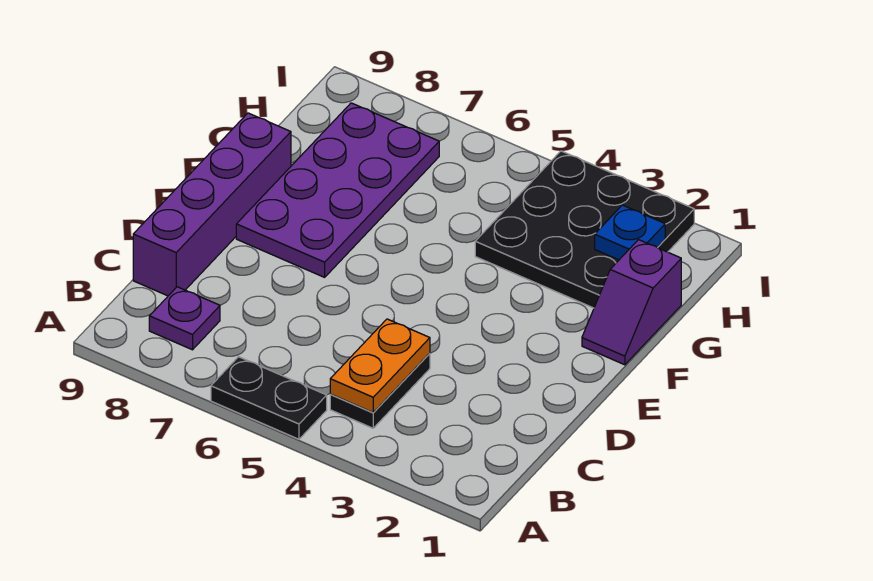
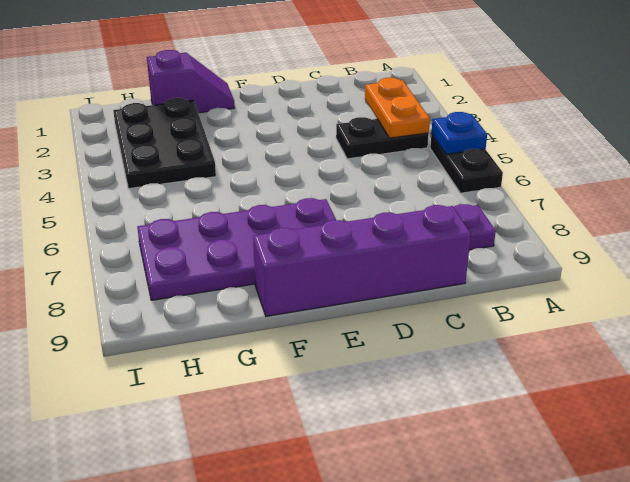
orange 1x2 plate [330,319,430,413] -> orange 1x2 plate turned to [365,78,430,138]
black 3x3 plate [475,151,694,308] -> black 2x3 plate [113,98,216,188]
blue 1x1 plate [595,205,665,260] -> blue 1x1 plate moved to [431,112,487,154]

